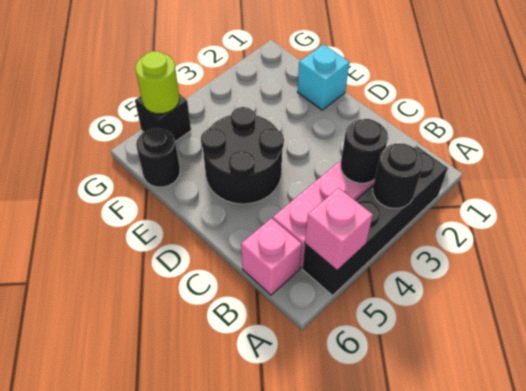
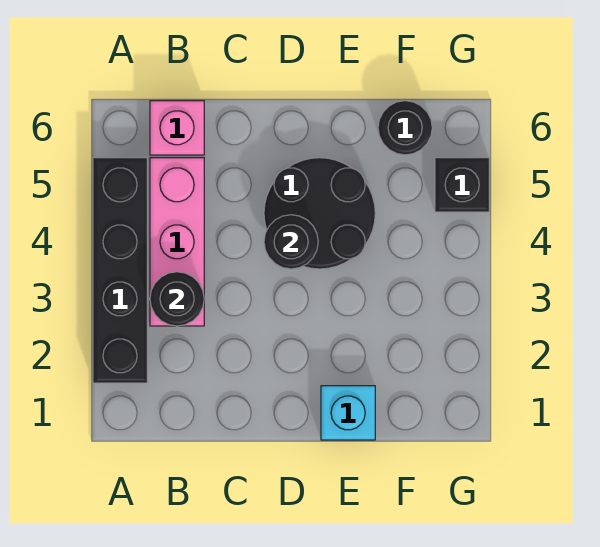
black 1x1 round brick [373,144,423,208] -> black 1x1 round brick moved to [264,215,318,269]
pink 1x1 brick [305,188,373,270] -> none
lime 1x1 round brick [135,51,179,114] -> none

